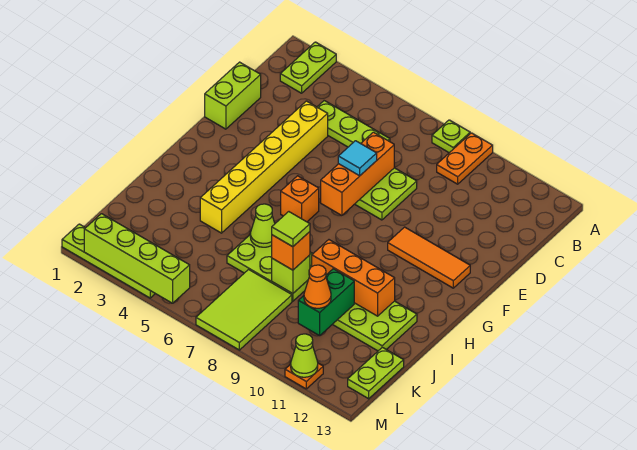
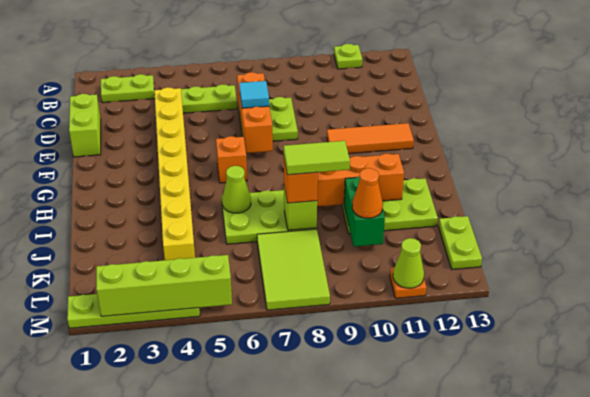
lime 1x2 plate [280,42,336,93] -> lime 1x2 plate turned to [101,74,155,103]
lime 1x1 plate [432,120,470,153] -> lime 1x1 plate moved to [334,44,362,69]
orange 1x2 plate [437,133,493,184] -> none
yellow 1x6 brick [200,101,328,233] -> yellow 1x8 brick [154,87,195,260]
lime 1x1 tile [272,212,310,247] -> lime 1x2 tile [284,141,350,175]

